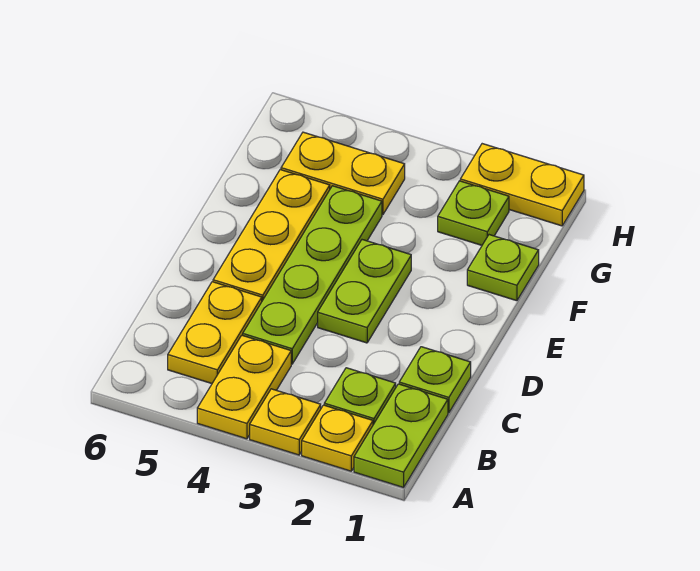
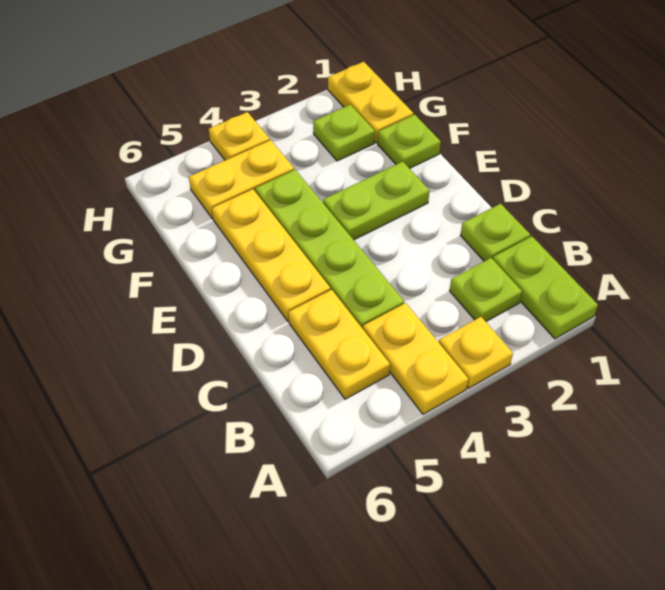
yellow 1x1 plate [302,405,373,471] -> yellow 1x1 plate moved to [209,112,270,160]
lime 1x2 plate [318,240,411,343] -> lime 1x2 plate turned to [323,162,429,240]
yellow 1x2 plate [460,144,584,226] -> yellow 1x2 plate turned to [328,62,414,143]

